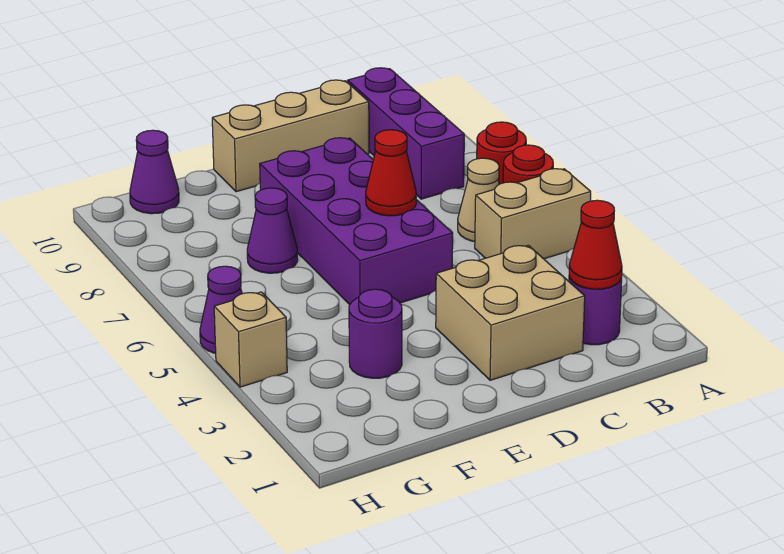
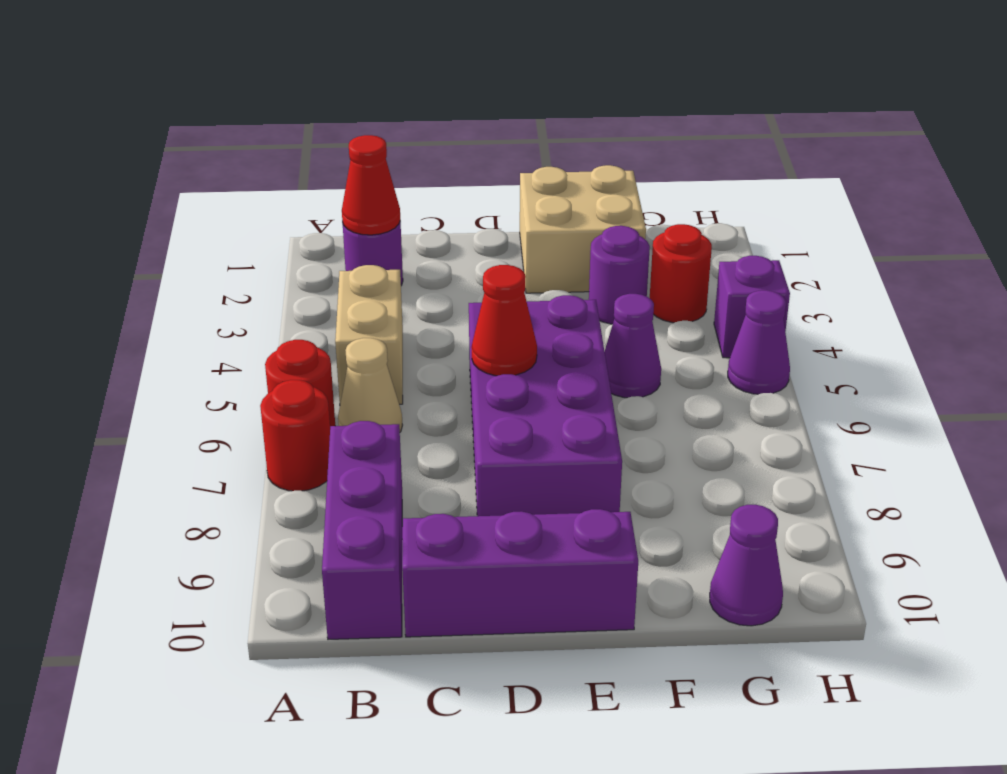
tan 1x2 brick [475,169,591,259] -> tan 1x2 brick turned to [335,265,403,404]
tan 2x2 brick [436,245,585,380] -> tan 2x2 brick moved to [520,165,646,293]
tan 1x3 brick [212,80,369,192] -> purple 1x3 brick [402,509,638,637]
purple 1x1 cone [247,188,298,273] -> purple 1x1 cone moved to [605,294,661,398]
none -> red 1x1 round brick [650,224,712,323]
tan 1x1 brick [214,292,287,387] -> purple 1x1 brick [714,256,790,358]

